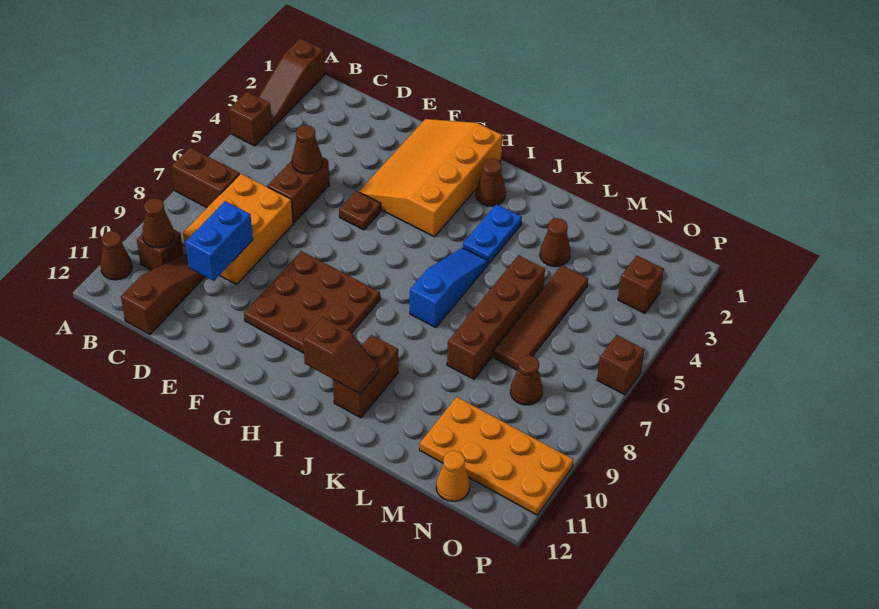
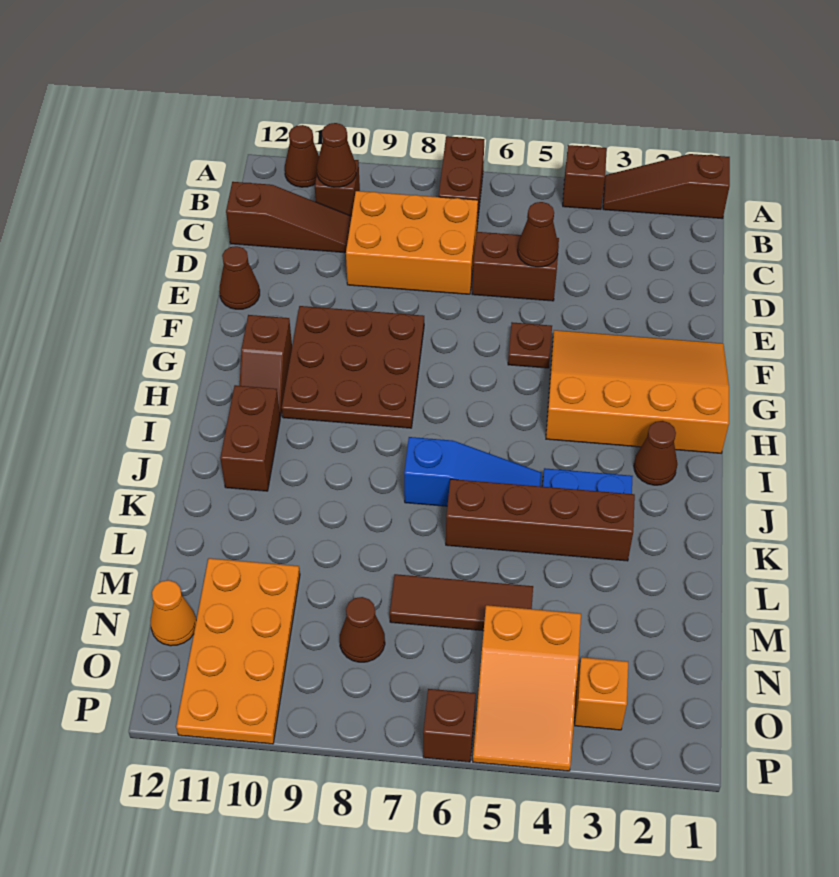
blue 1x2 brick [185,201,253,281] -> none
brown 1x2 slope [303,317,379,394] -> brown 1x2 slope moved to [240,315,292,417]
brown 1x2 brick [333,335,398,418] -> brown 1x2 brick turned to [220,385,280,491]
brown 1x1 cone [540,218,571,267] -> brown 1x1 cone moved to [219,246,260,309]
brown 1x4 brick [447,255,545,379] -> brown 1x4 brick moved to [446,479,635,561]
brown 1x4 tile [493,265,588,370] -> brown 1x3 tile [390,574,533,631]
none -> orange 2x3 slope [473,605,581,771]
brown 1x1 brick [618,256,664,313] -> orange 1x1 brick [575,657,628,730]

